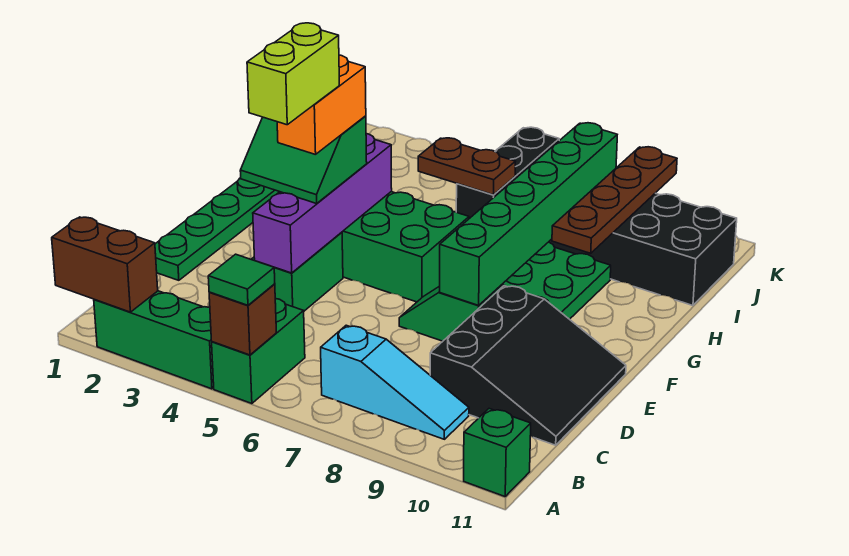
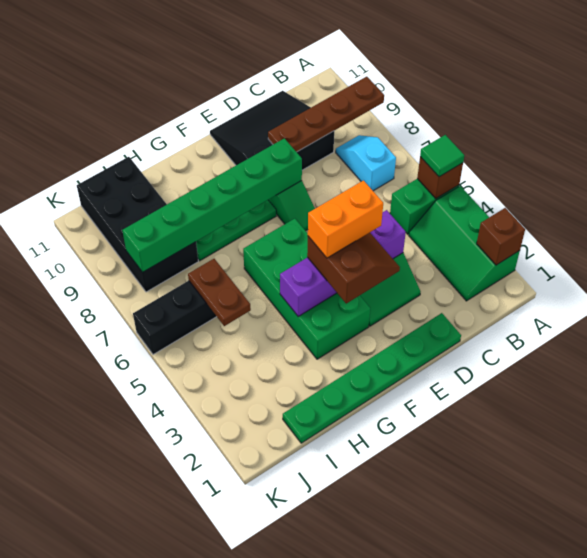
brown 1x2 brick [52,217,158,312] -> brown 1x1 brick [477,208,525,265]
green 1x1 brick [464,409,531,496] -> none
cyan 1x3 slope [321,325,469,439] -> cyan 1x2 slope [336,135,396,191]
lime 1x2 brick [247,23,340,125] -> none
green 2x2 slope [240,116,367,204] -> brown 2x2 slope [307,233,400,304]
brown 1x4 plate [552,147,677,253] -> brown 1x4 plate moved to [268,77,384,152]

